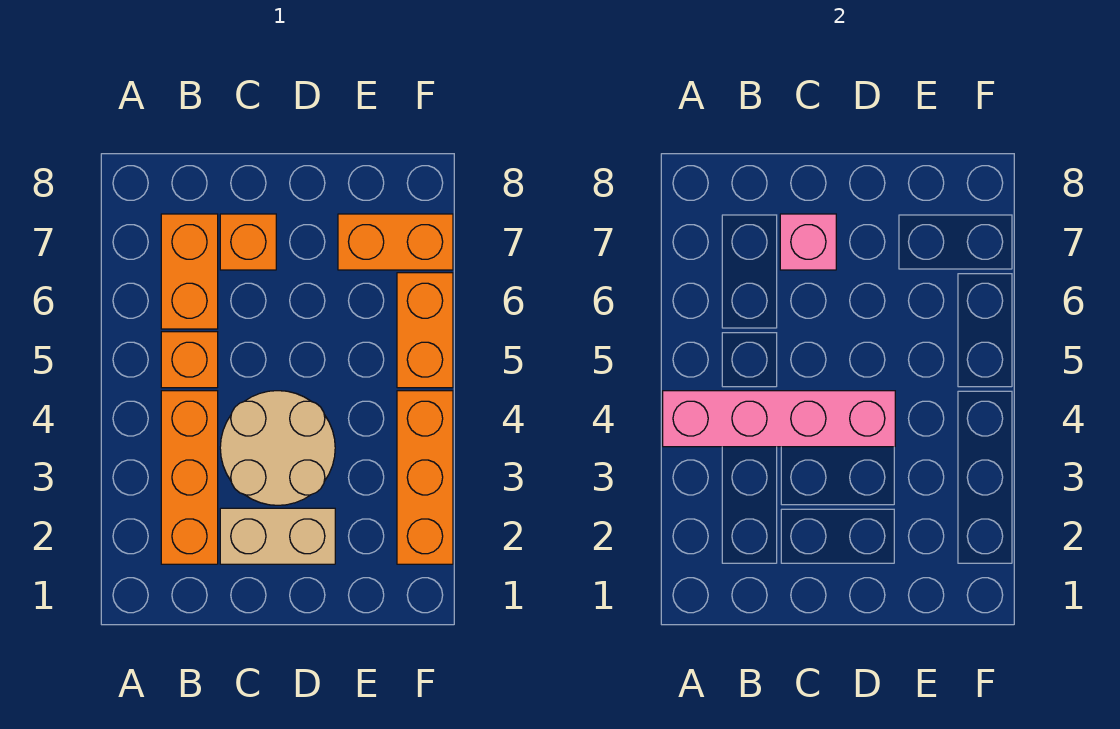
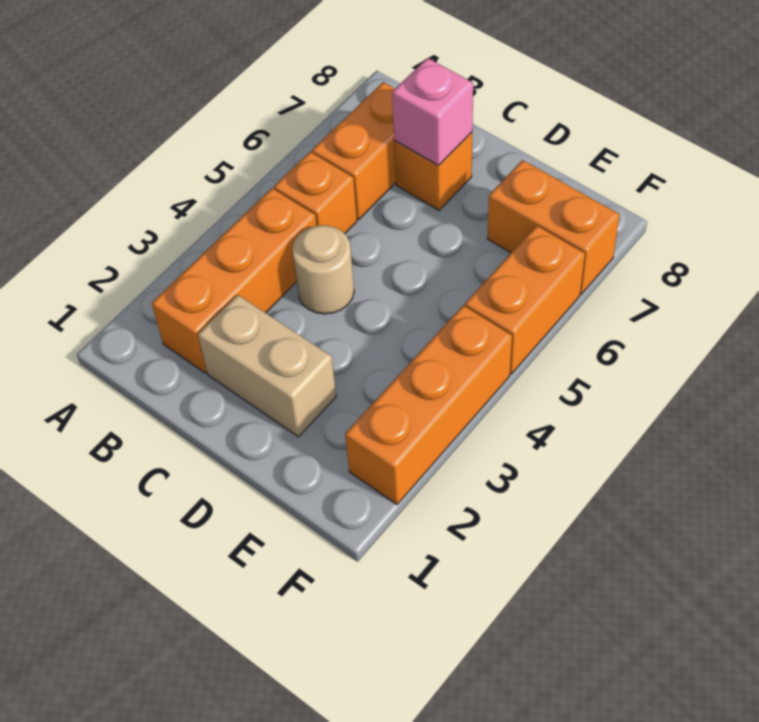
pink 1x4 brick [663,391,895,447] -> none
tan 2x2 round brick [220,391,335,505] -> tan 1x1 round brick [292,225,354,314]

